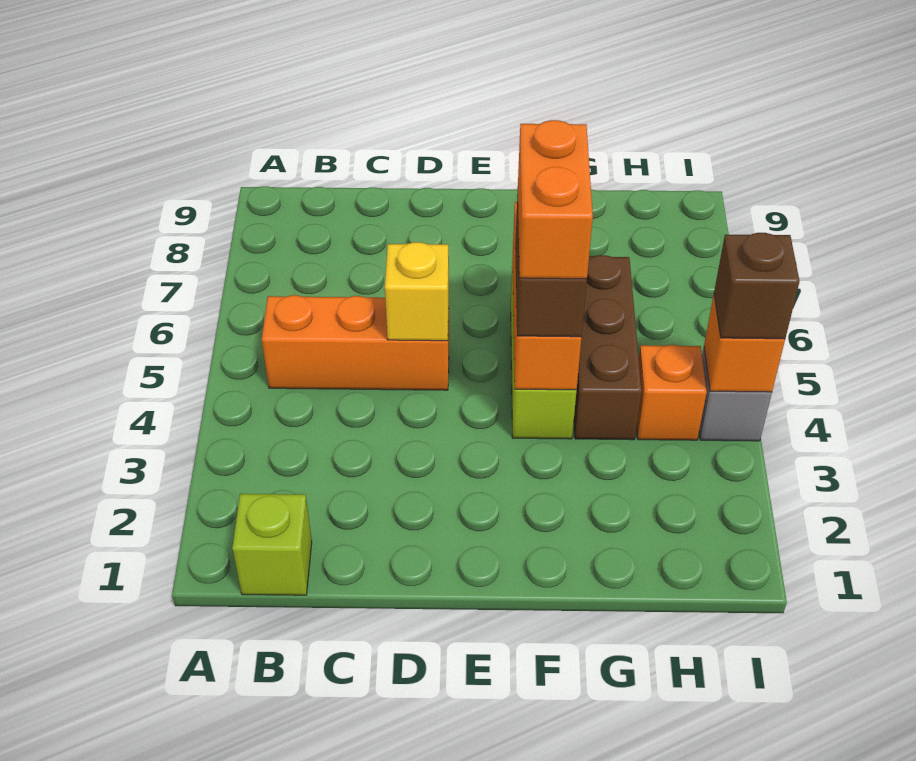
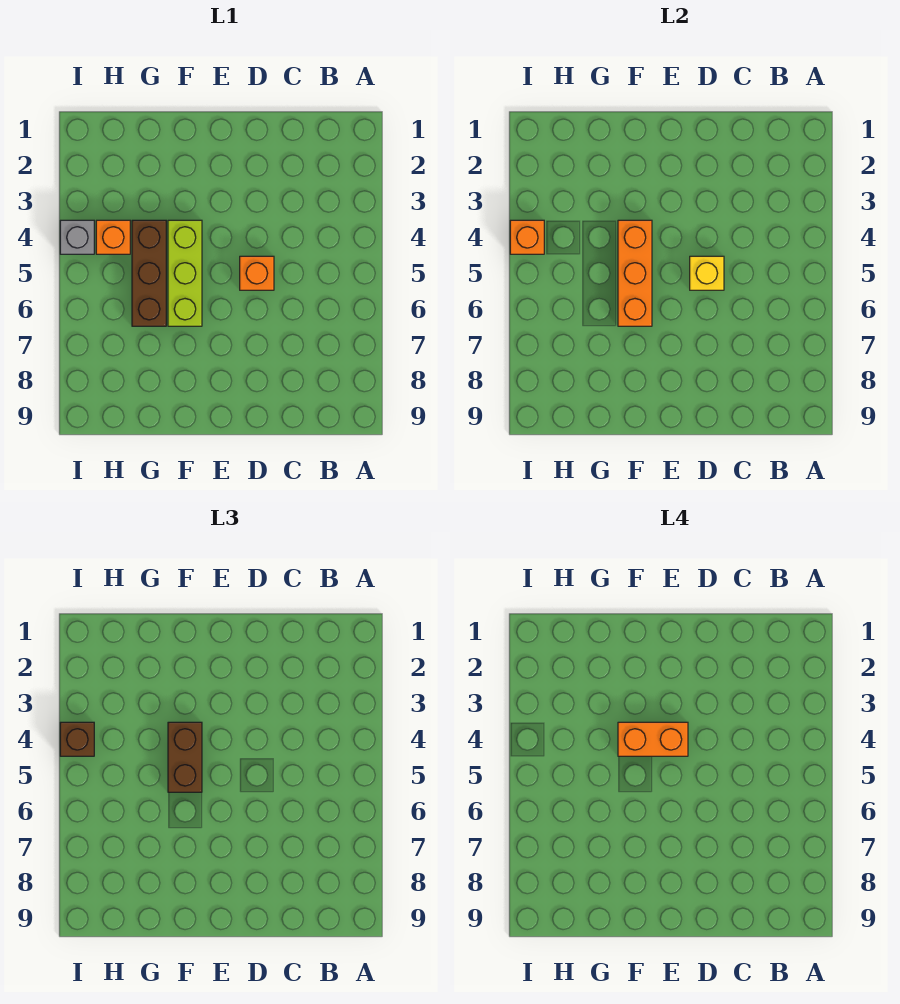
lime 1x1 brick [232,494,312,595] -> none
orange 1x3 brick [262,295,449,390] -> orange 1x1 brick [240,256,274,290]
orange 1x2 brick [518,120,593,279] -> orange 1x2 brick turned to [618,722,688,756]

